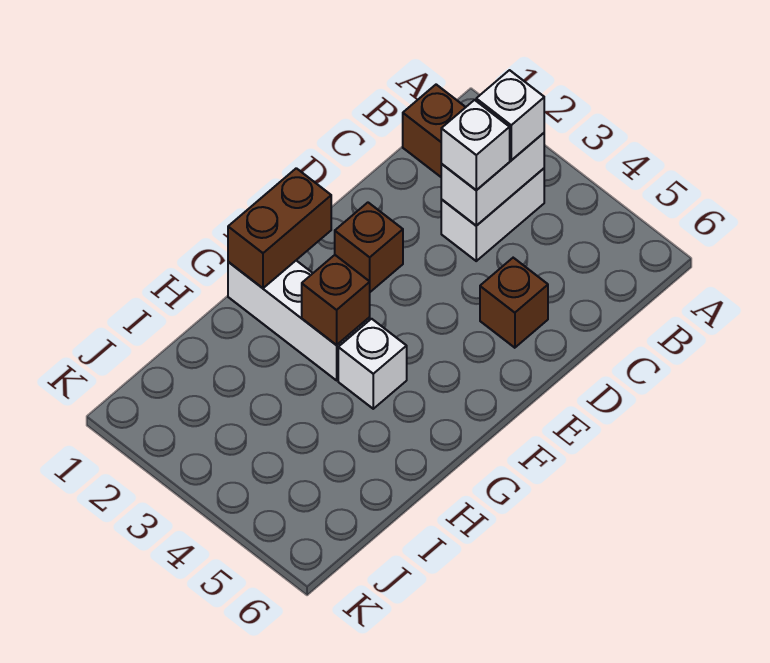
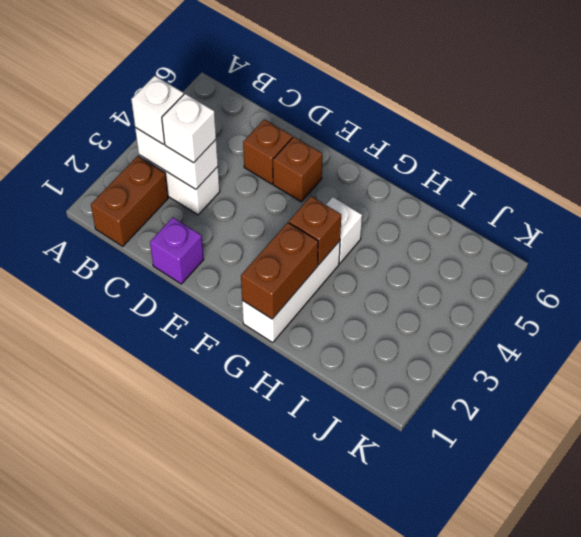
none -> purple 1x1 brick [150,218,204,284]
brown 1x1 brick [335,203,403,292] -> brown 1x1 brick moved to [273,137,322,202]
brown 1x2 brick [228,168,331,288] -> brown 1x2 brick turned to [241,223,318,319]

